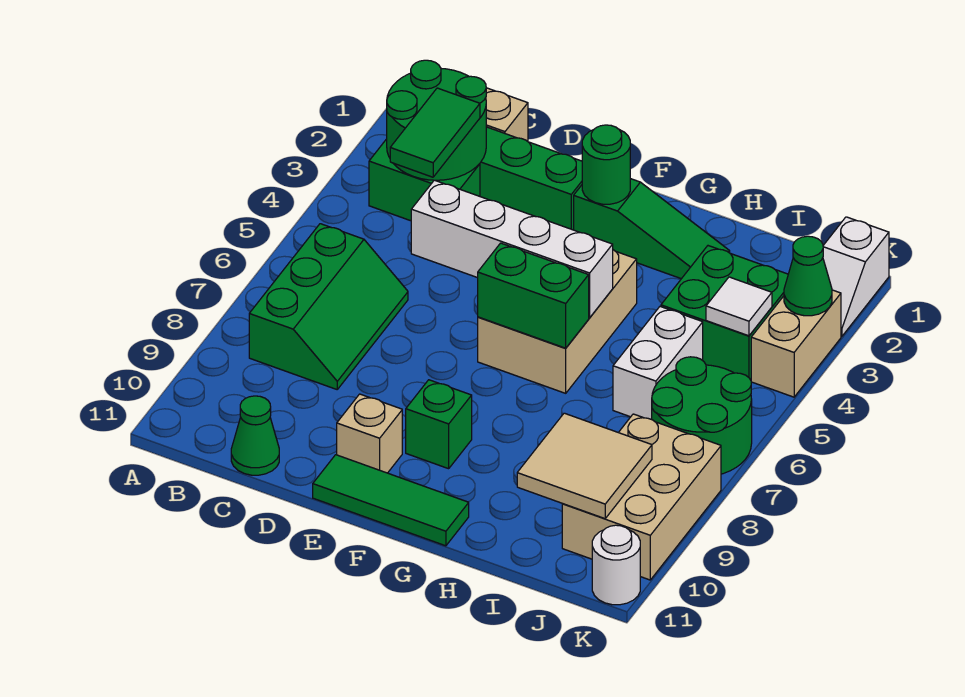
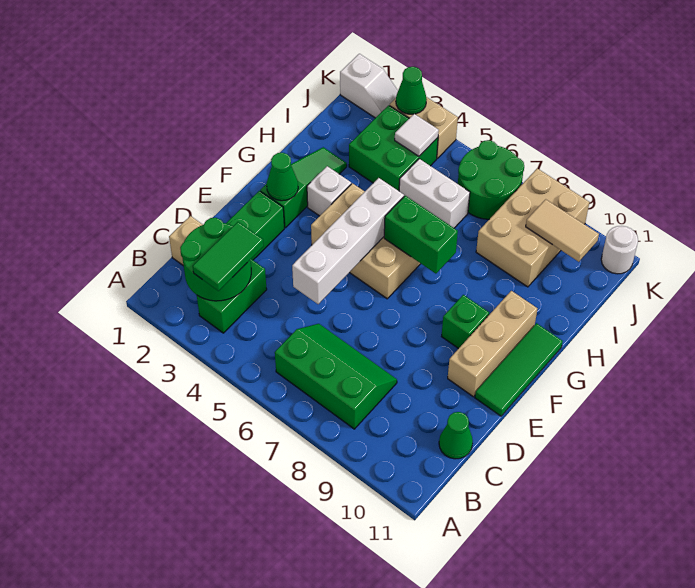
green 1x2 tile [390,88,480,177] -> green 1x2 tile turned to [193,222,263,291]
tan 1x1 brick [337,394,402,473] -> tan 1x3 brick [448,291,537,397]
green 1x1 round brick [582,125,630,204] -> green 1x1 cone [267,153,298,201]
green 1x2 brick [478,243,589,348] -> green 1x2 brick turned to [384,196,458,274]
none -> white 1x1 brick [307,166,351,216]
tan 2x2 tile [517,413,652,519] -> tan 1x2 tile [526,199,599,262]
tan 2x3 brick [562,414,721,580] -> tan 2x3 brick turned to [476,168,589,287]

